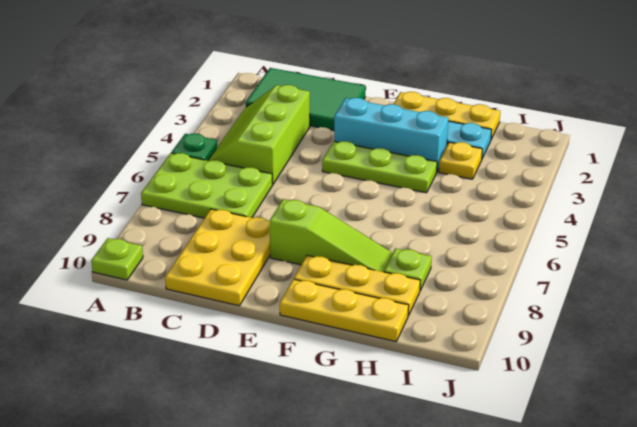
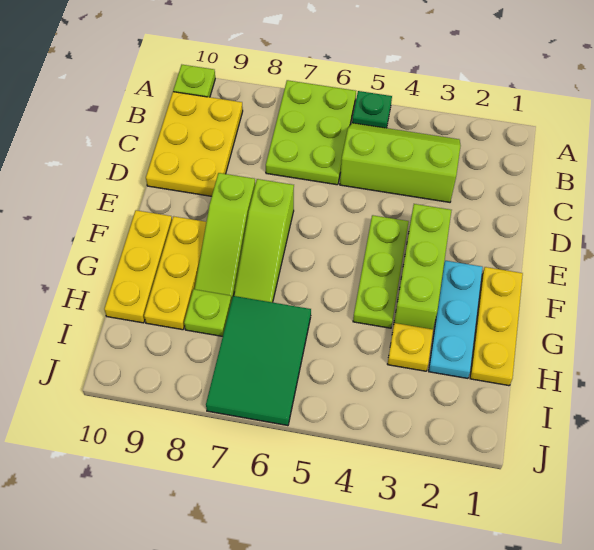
green 2x3 tile [246,68,366,130] -> green 2x3 tile moved to [206,296,311,426]
yellow 2x3 plate [165,209,270,306] -> yellow 2x3 plate turned to [146,92,243,196]
cyan 1x3 brick [334,98,448,171] -> lime 1x3 brick [394,204,452,329]
none -> lime 1x3 slope [234,179,294,302]

